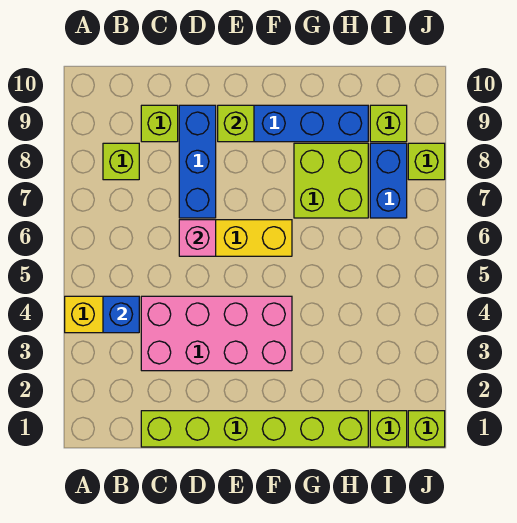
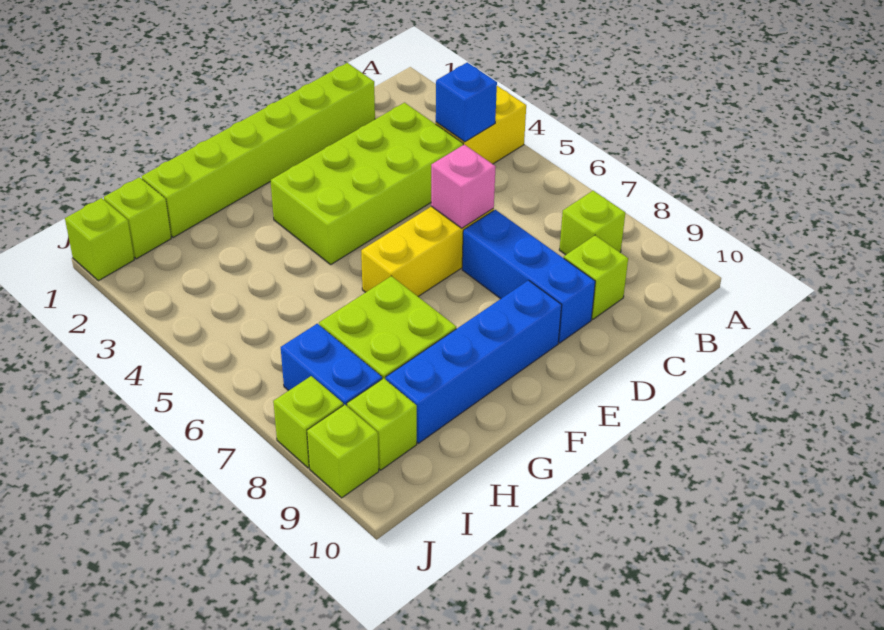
pink 2x4 brick [141,296,292,371] -> lime 2x4 brick [271,103,463,264]
lime 1x1 brick [218,105,254,142] -> lime 1x1 brick moved to [307,405,379,498]

